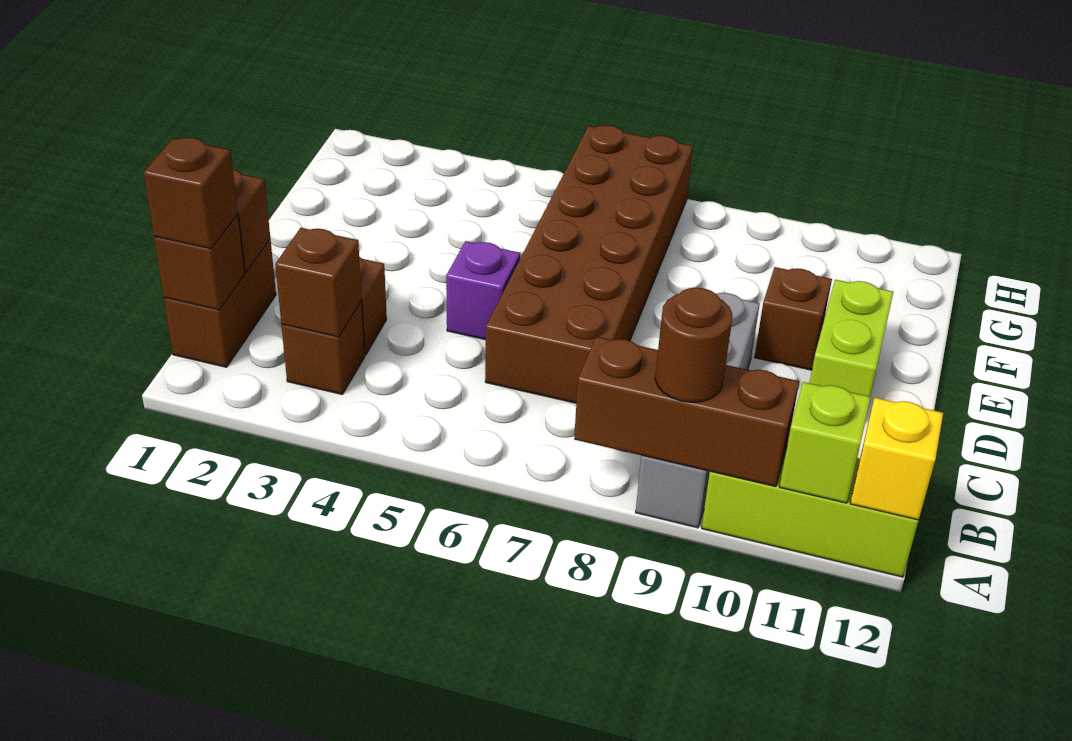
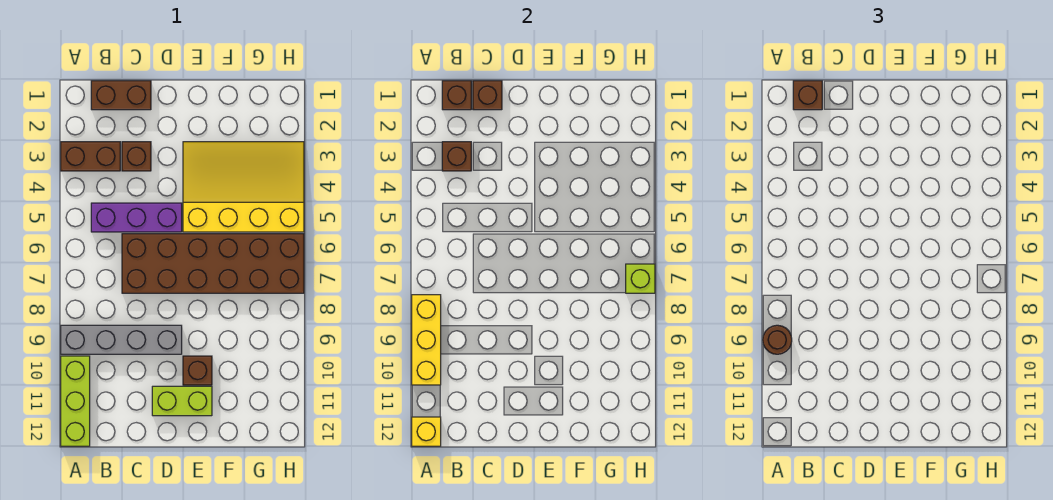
brown 1x3 brick [574,336,799,487] -> yellow 1x3 brick [412,295,441,385]
lime 1x1 brick [780,382,871,503] -> lime 1x1 brick moved to [626,264,655,293]
brown 1x1 brick [281,301,365,395] -> brown 1x2 brick [61,142,120,171]
purple 1x1 brick [446,241,520,340] -> purple 1x3 brick [91,203,182,232]
none -> yellow 3x4 slope [183,142,304,232]

